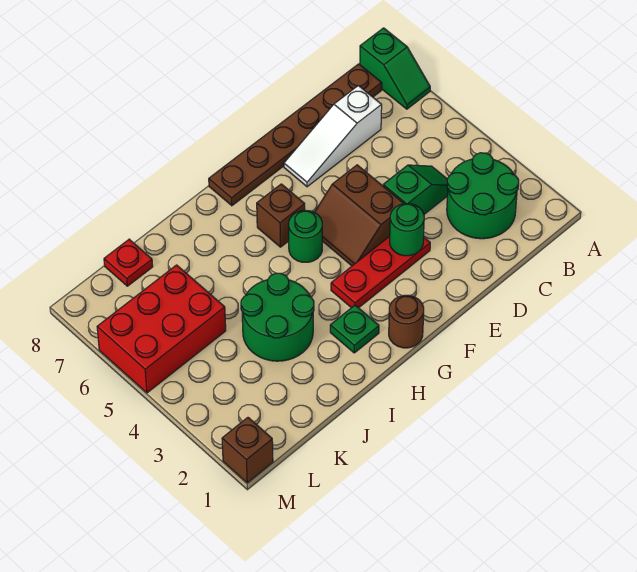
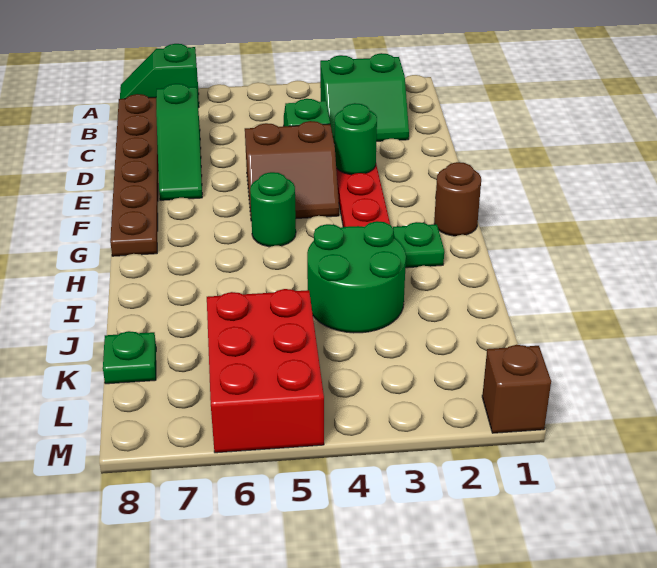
green 1x2 slope [360,28,430,109] -> green 1x2 slope turned to [120,44,199,108]
green 2x2 round brick [447,153,519,239] -> green 2x2 slope [320,53,409,144]
white 1x3 slope [284,86,382,187] -> green 1x3 slope [156,84,202,200]
brown 1x1 brick [257,184,305,247] -> none
red 1x1 plate [104,239,153,286] -> green 1x1 plate [103,331,156,384]

